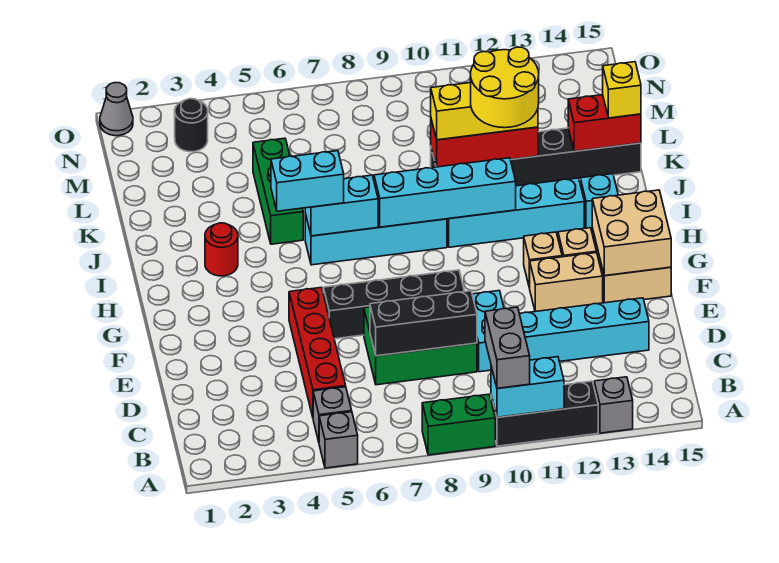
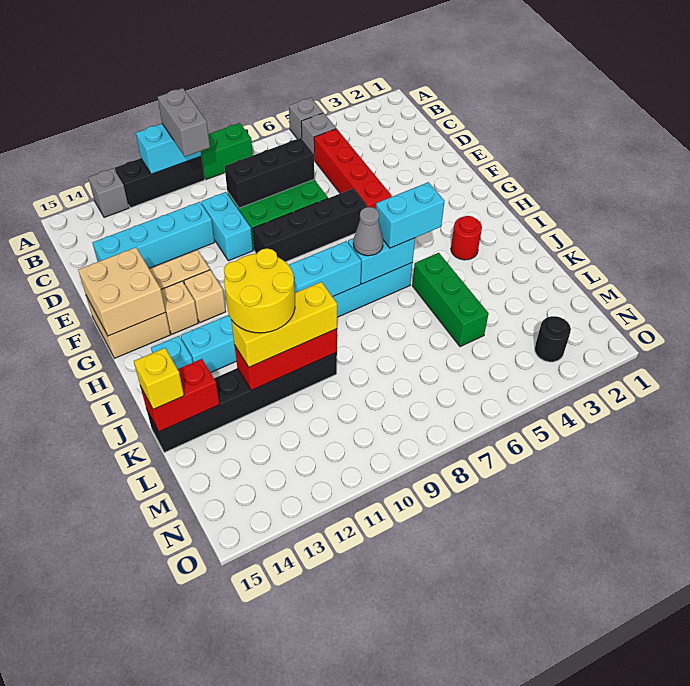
grey 1x1 cone [100,83,133,136] -> grey 1x1 cone moved to [353,207,383,256]

